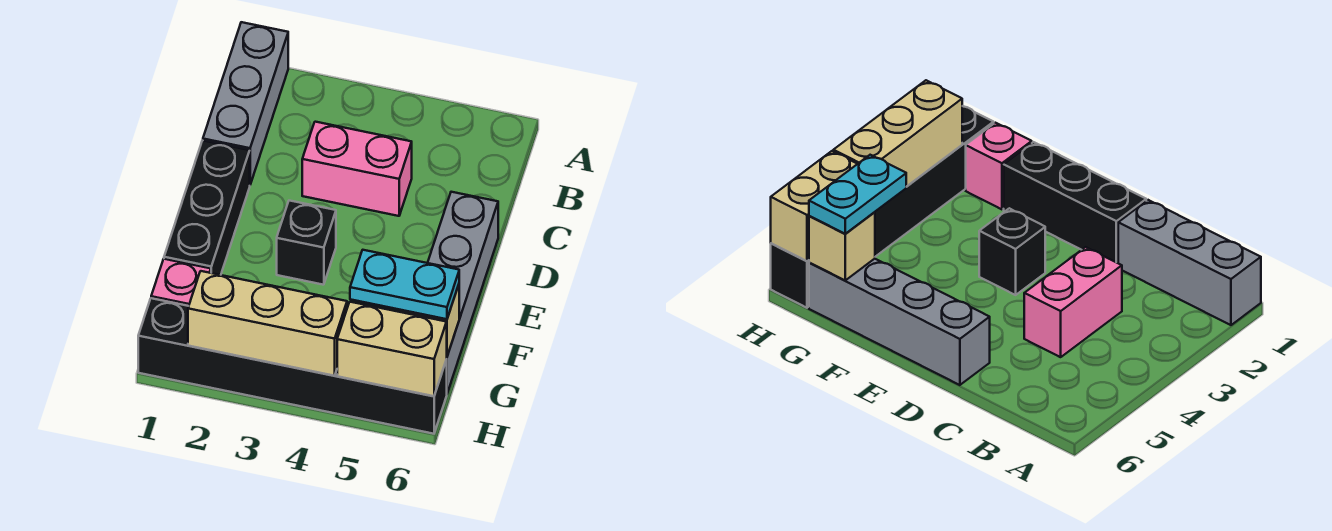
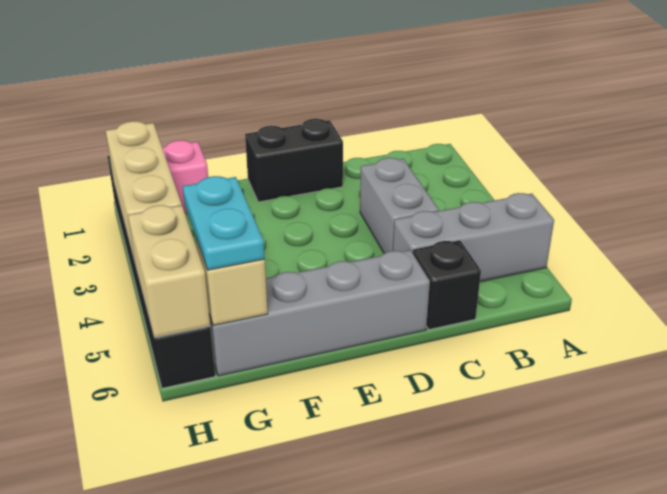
grey 1x3 brick [203,22,288,184] -> grey 1x3 brick moved to [393,193,554,282]
pink 1x2 brick [302,122,412,216] -> grey 1x2 brick [360,158,439,254]
black 1x3 brick [164,141,250,275] -> black 1x2 brick [245,119,343,202]
black 1x1 brick [277,201,336,285] -> black 1x1 brick moved to [413,240,481,330]

